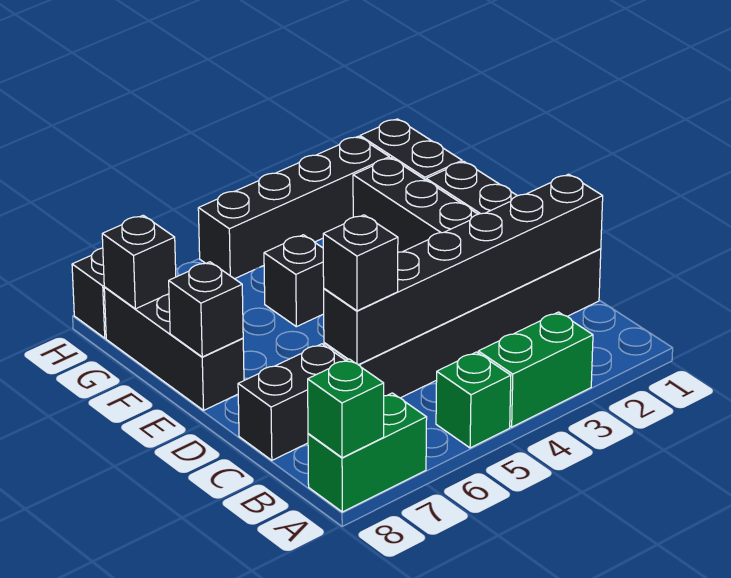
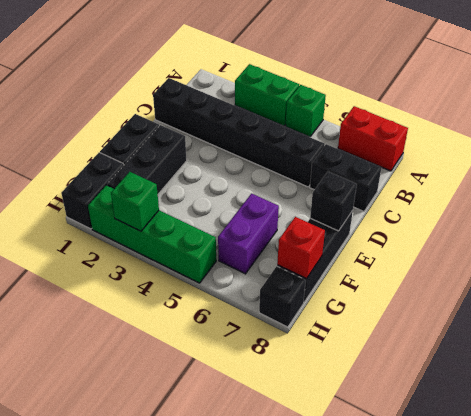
green 1x2 brick [308,393,427,512] -> red 1x2 brick [338,106,408,171]
green 1x1 brick [308,359,384,458] -> green 1x1 brick moved to [111,172,159,231]
black 1x6 brick [324,174,603,365] -> none
black 1x1 brick [323,215,398,311] -> none
black 1x1 brick [264,235,324,327] -> none
none -> purple 1x2 brick [218,194,279,274]
black 1x1 brick [102,215,176,309] -> red 1x1 brick [277,217,325,279]
black 1x4 brick [198,137,389,279] -> green 1x4 brick [88,185,216,283]

